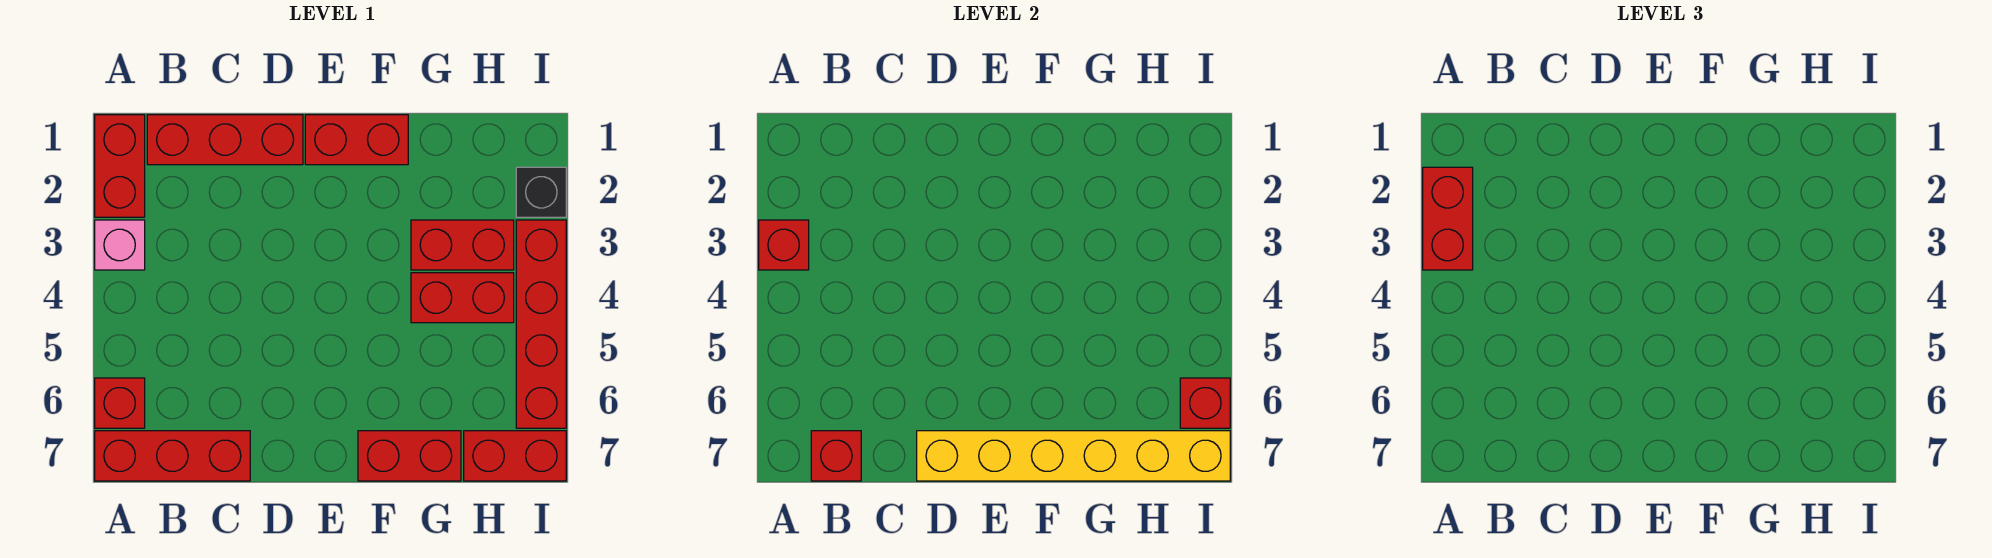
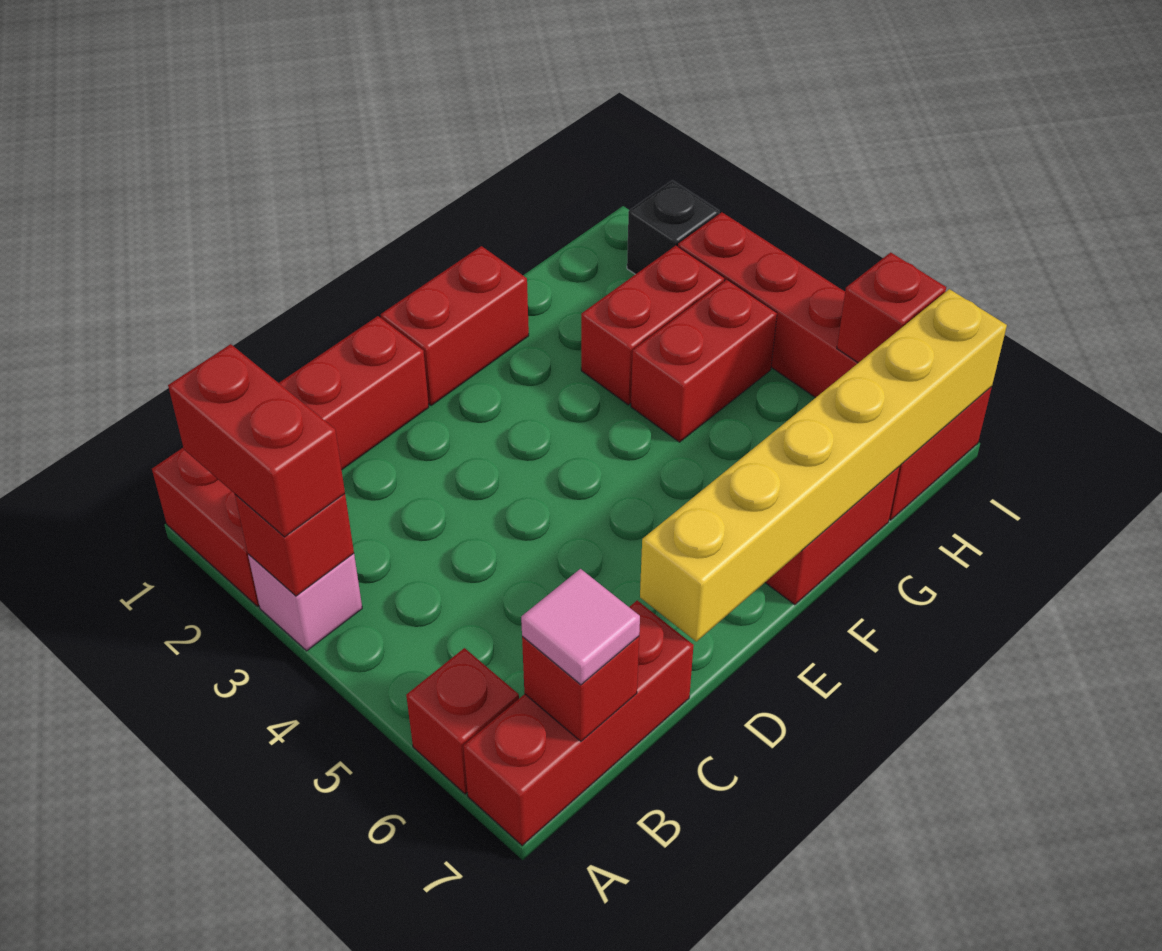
none -> pink 1x1 tile [521,569,640,685]

